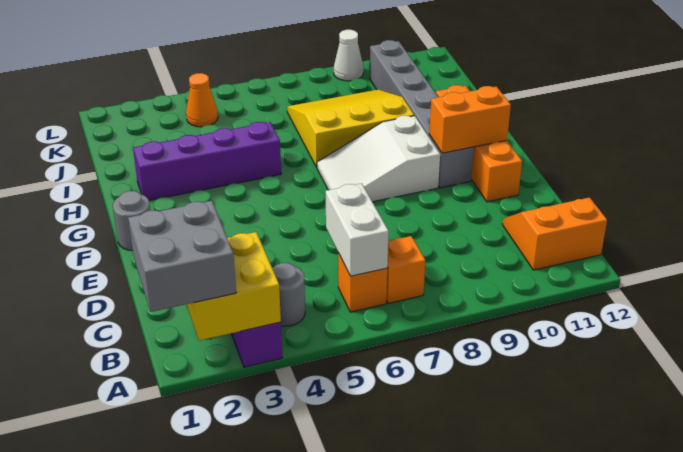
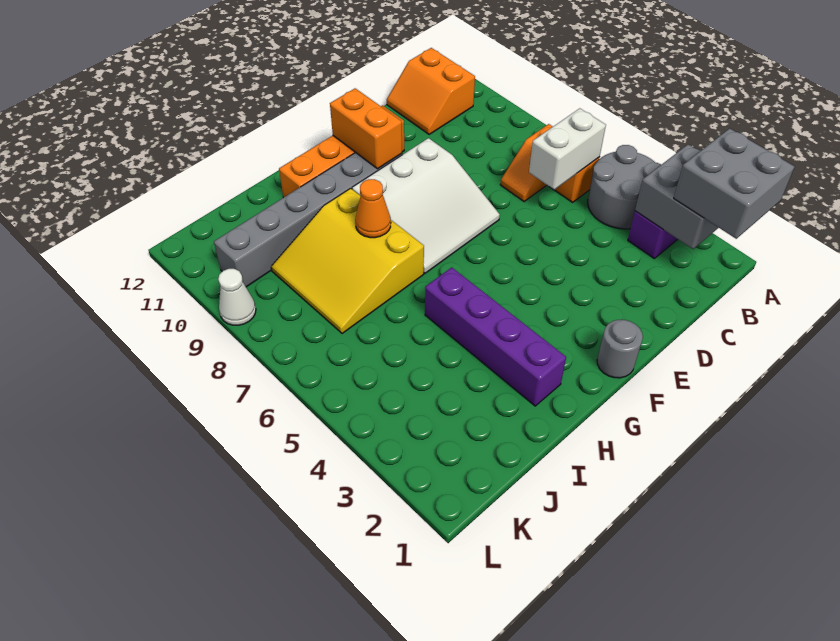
yellow 2x2 brick [186,232,281,341] -> grey 2x2 brick [635,145,719,249]
grey 1x1 round brick [272,263,305,326] -> grey 2x2 round brick [588,145,661,229]
white 2x3 slope [317,116,440,202] -> white 3x3 slope [352,138,500,273]
orange 1x1 cone [186,73,218,127] -> orange 1x1 cone moved to [355,179,391,238]

